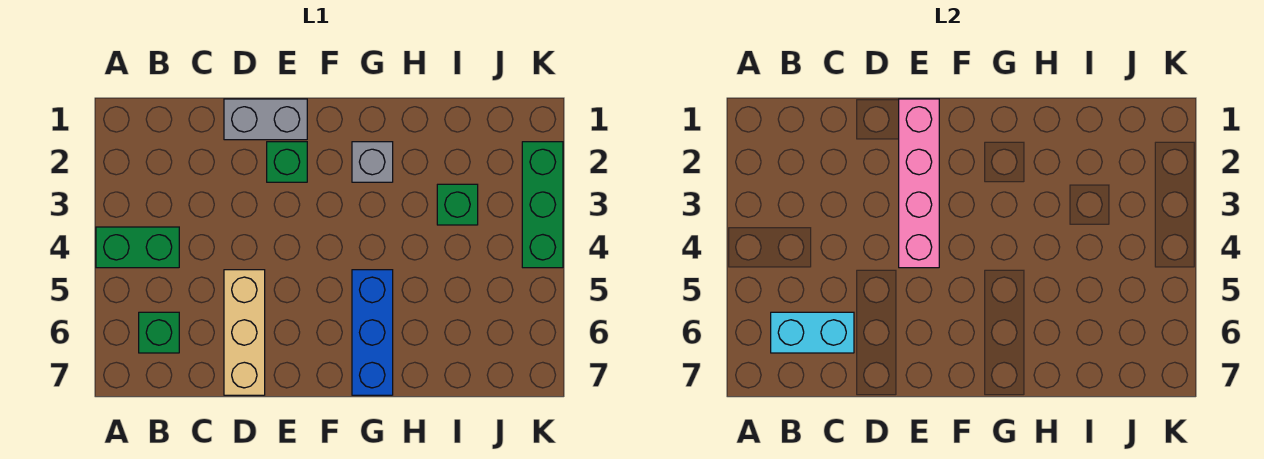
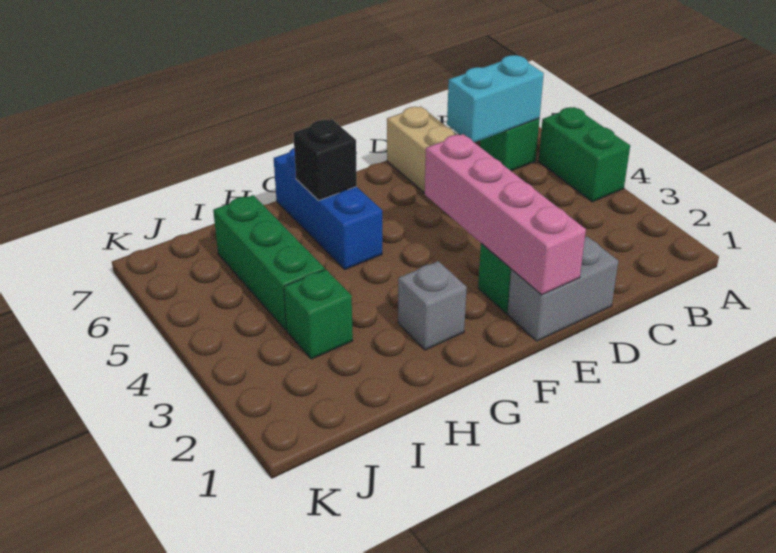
green 1x2 brick [96,227,179,268] -> green 1x2 brick turned to [539,107,630,202]
none -> black 1x1 brick [293,119,357,201]
green 1x3 brick [522,142,563,268] -> green 1x3 brick moved to [213,195,325,330]

